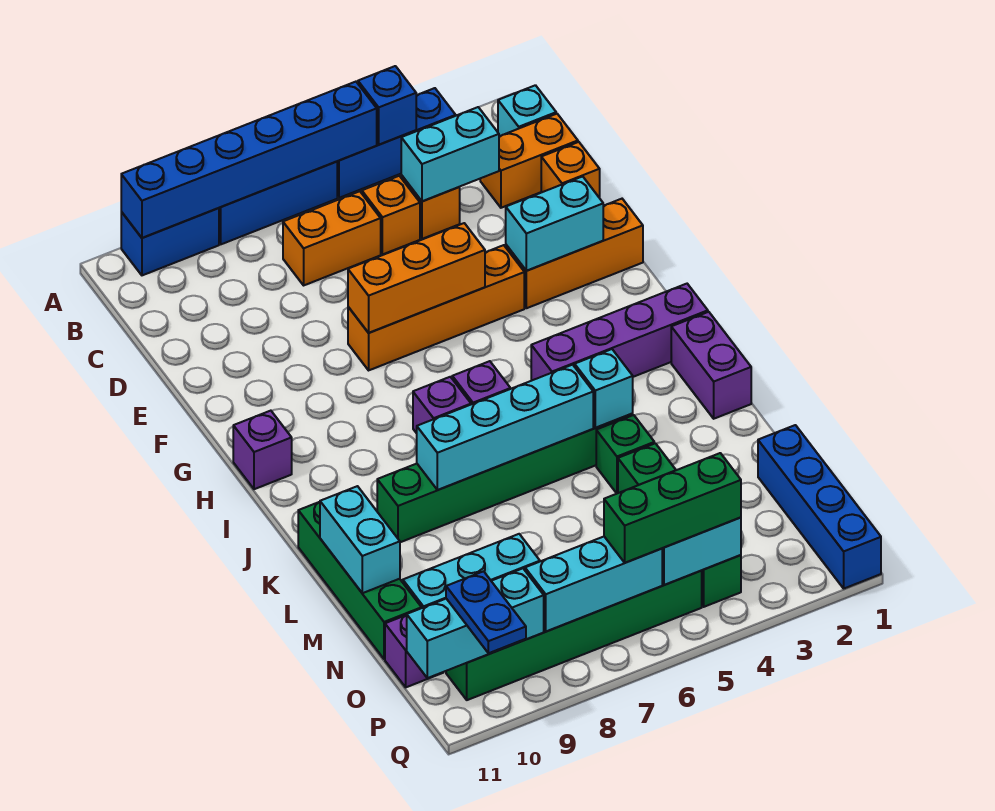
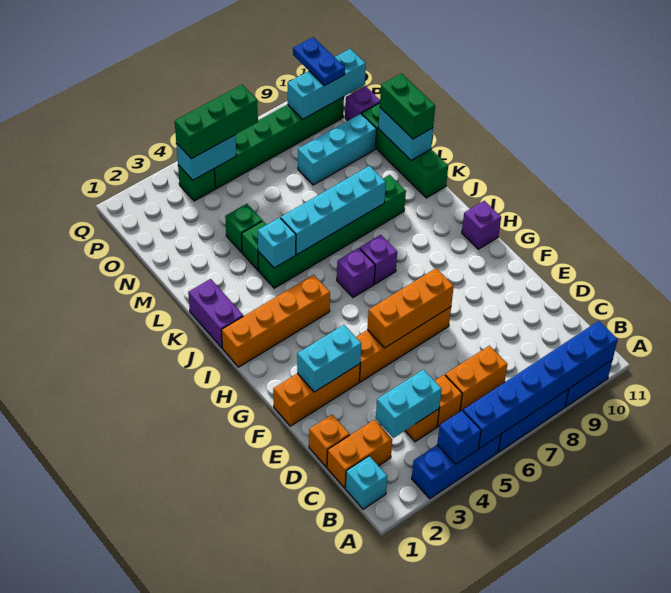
purple 1x4 brick [531,284,708,381] -> orange 1x4 brick [222,275,330,367]
none -> green 1x2 brick [380,74,435,139]
blue 1x4 brick [758,425,881,588] -> none
cyan 1x3 brick [525,537,662,632] -> none

